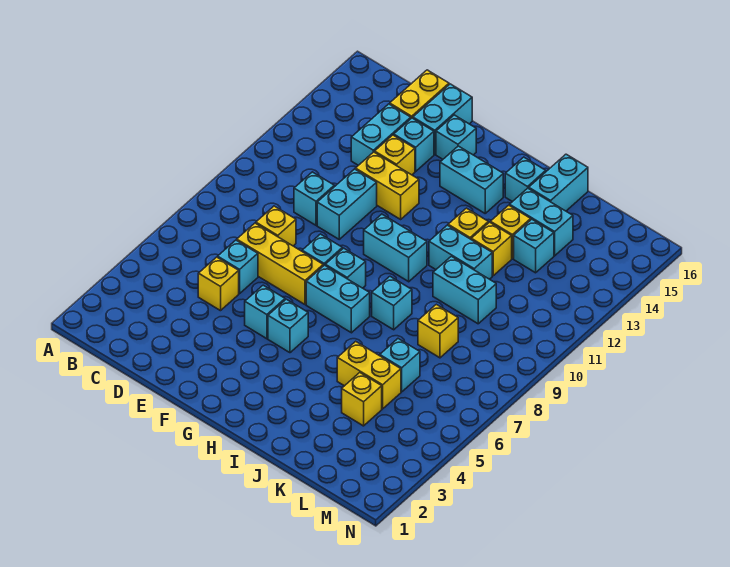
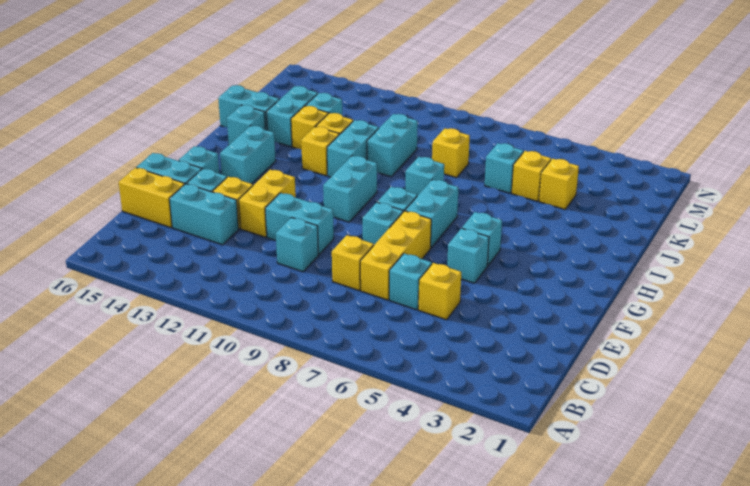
yellow 1x2 brick [337,341,401,409] -> yellow 1x1 brick [512,151,551,201]

